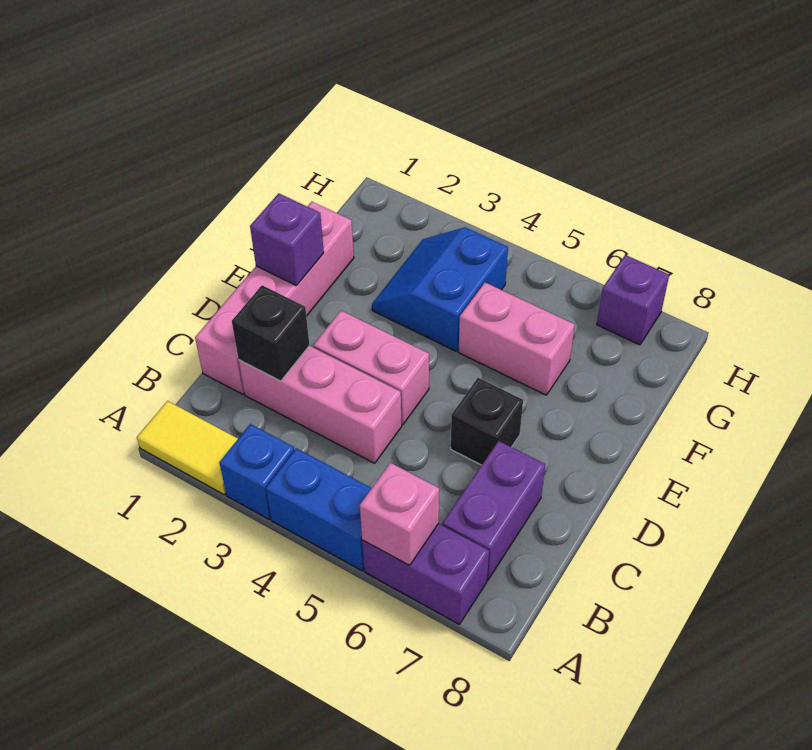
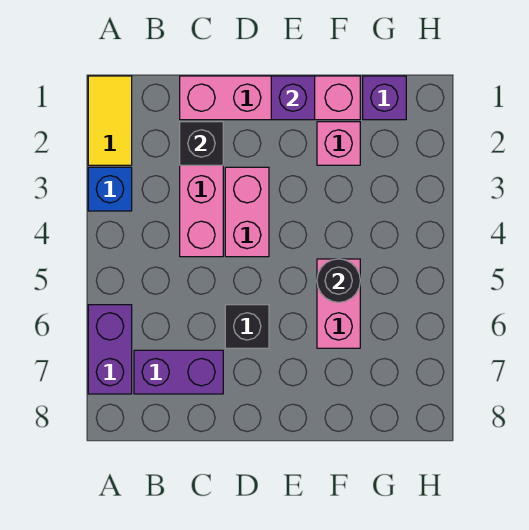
blue 1x2 brick [266,448,372,571] -> none
pink 1x1 brick [360,463,439,565] -> pink 1x1 brick moved to [317,122,360,165]
blue 2x2 slope [372,227,508,351] -> none
none -> black 1x1 round brick [317,259,360,302]
purple 1x1 brick [597,255,669,345] -> purple 1x1 brick moved to [363,76,406,120]

